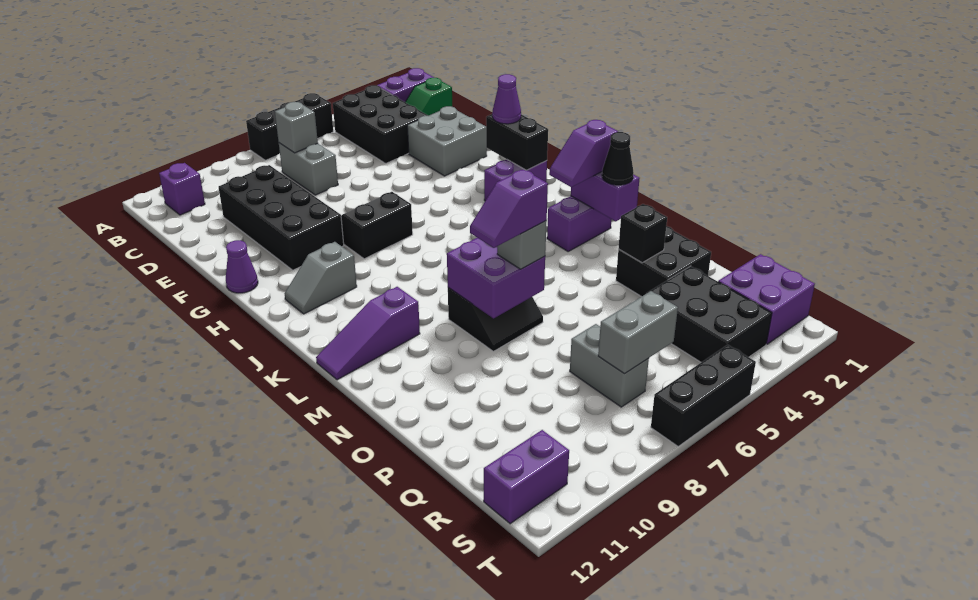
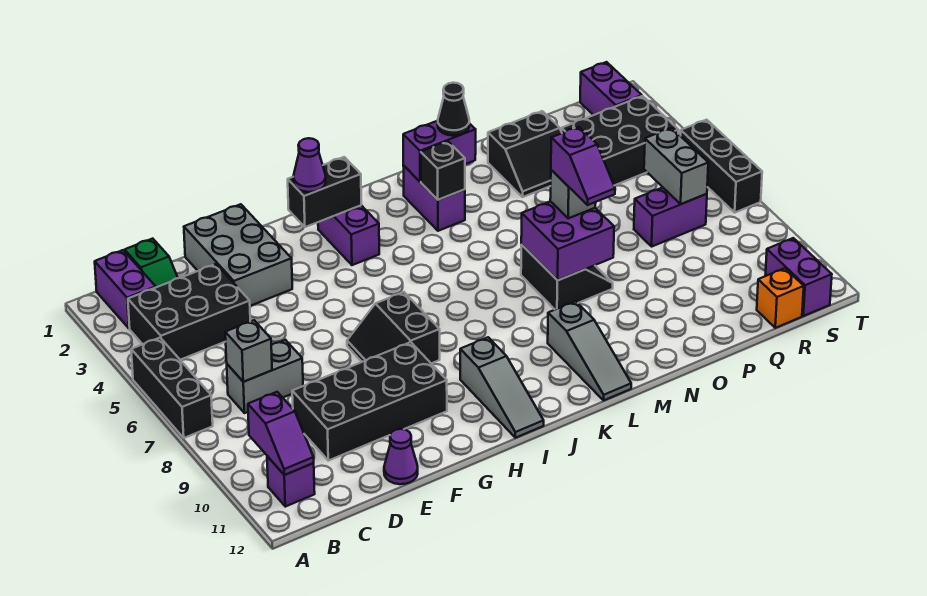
grey 2x2 brick [407,106,487,176] -> grey 2x3 brick [184,204,292,306]
purple 1x1 cone [226,240,258,293] -> purple 1x1 cone moved to [384,429,418,484]
grey 1x2 slope [284,242,357,314] -> grey 1x3 slope [460,337,544,438]
purple 1x2 slope [549,120,618,187] -> purple 1x2 slope moved to [248,392,314,475]
purple 1x3 slope [316,287,420,380] -> grey 1x3 slope [548,301,631,400]
black 2x2 brick [616,226,711,297] -> black 2x2 slope [488,111,562,197]
black 1x1 brick [618,204,667,263] -> black 1x1 brick moved to [421,141,465,200]
grey 1x2 brick [570,324,649,407] -> purple 1x2 brick [634,188,707,246]
purple 2x2 brick [718,254,815,344] -> purple 1x2 brick [580,62,642,115]
none -> orange 1x1 brick [757,268,804,328]

